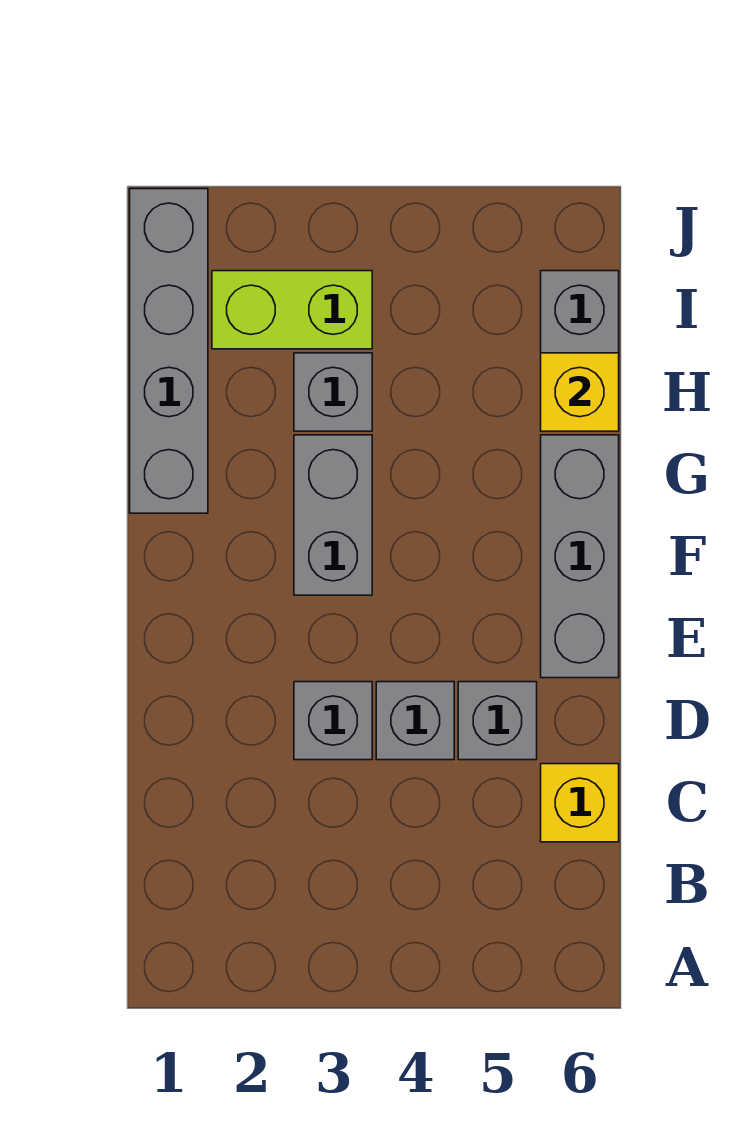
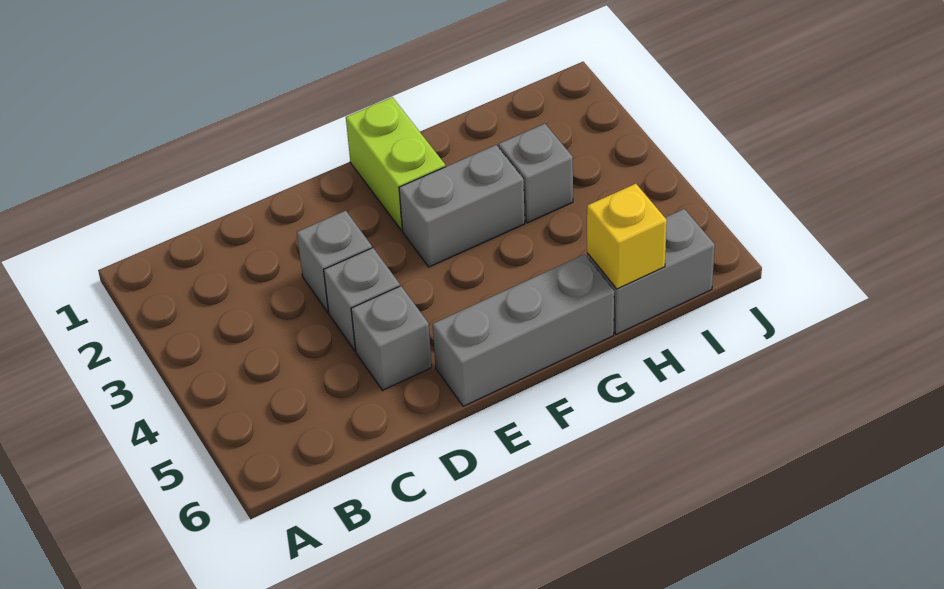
yellow 1x1 brick [541,764,619,842] -> none
grey 1x4 brick [130,189,208,513] -> none
lime 1x2 brick [212,271,372,349] -> lime 1x2 brick moved to [346,97,446,230]

